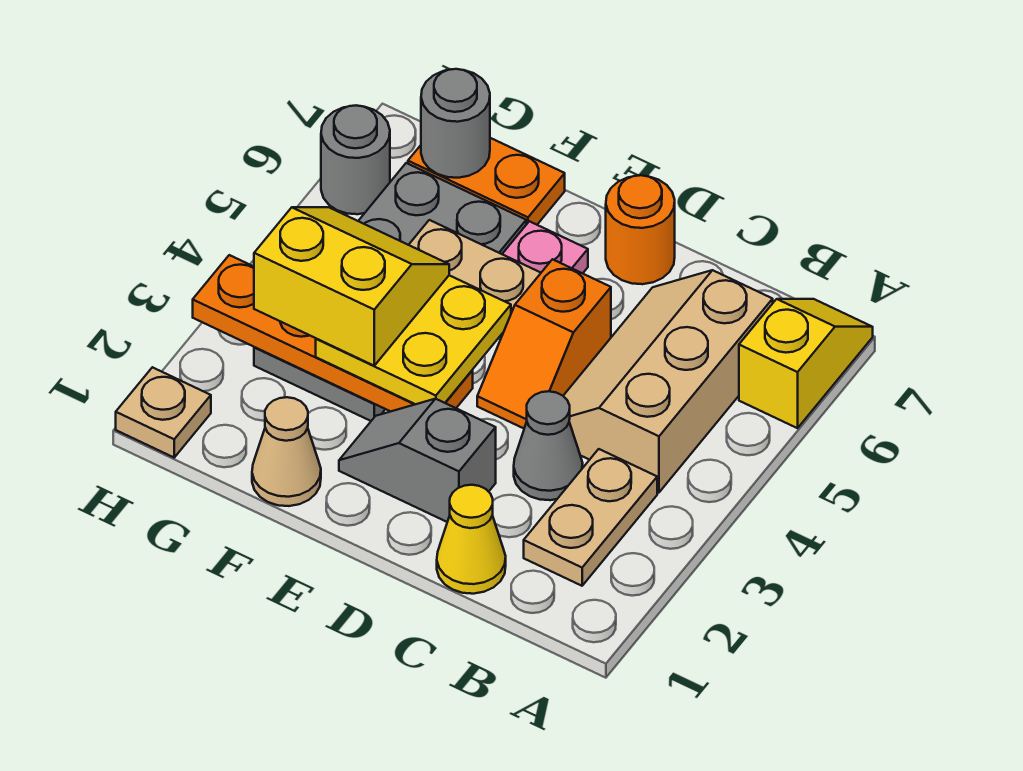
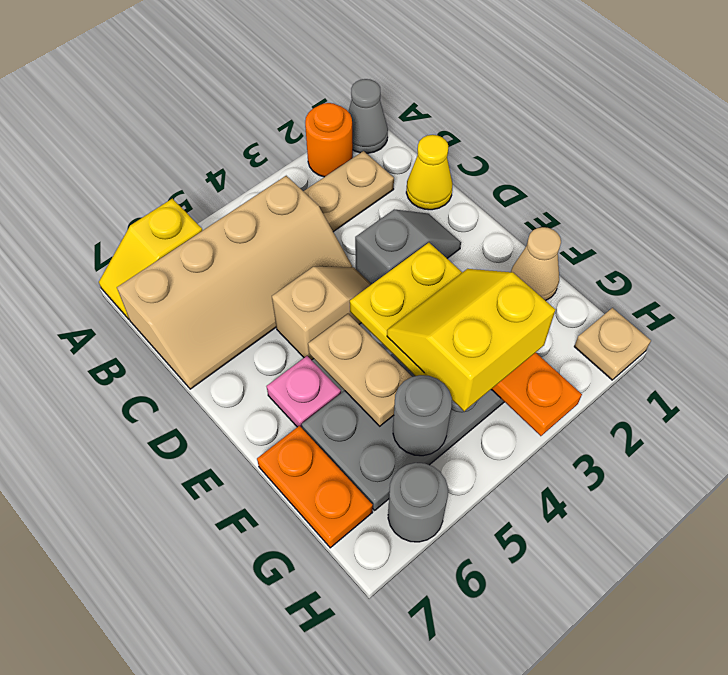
tan 2x3 slope [563,270,773,492] -> tan 2x4 slope [117,176,352,389]
grey 1x1 cone [514,391,583,500] -> grey 1x1 cone moved to [348,79,388,153]
grey 1x2 slope [339,399,496,522] -> grey 1x2 slope turned to [355,209,461,284]
orange 1x2 slope [477,259,611,428] -> tan 1x2 slope [272,267,371,360]
orange 1x1 round brick [606,175,675,284] -> orange 1x1 round brick moved to [305,103,353,177]
yellow 2x2 slope [254,207,449,366] -> yellow 2x2 slope turned to [387,269,556,411]
grey 1x1 round brick [421,69,490,178] -> grey 1x1 round brick moved to [393,375,452,456]

